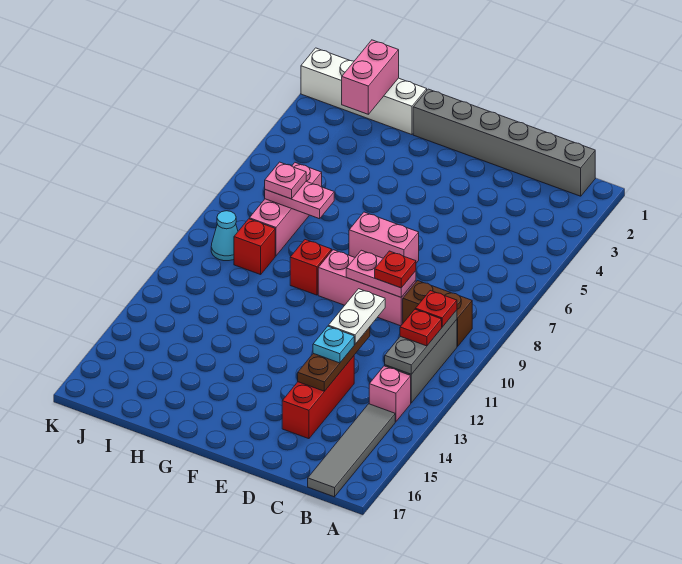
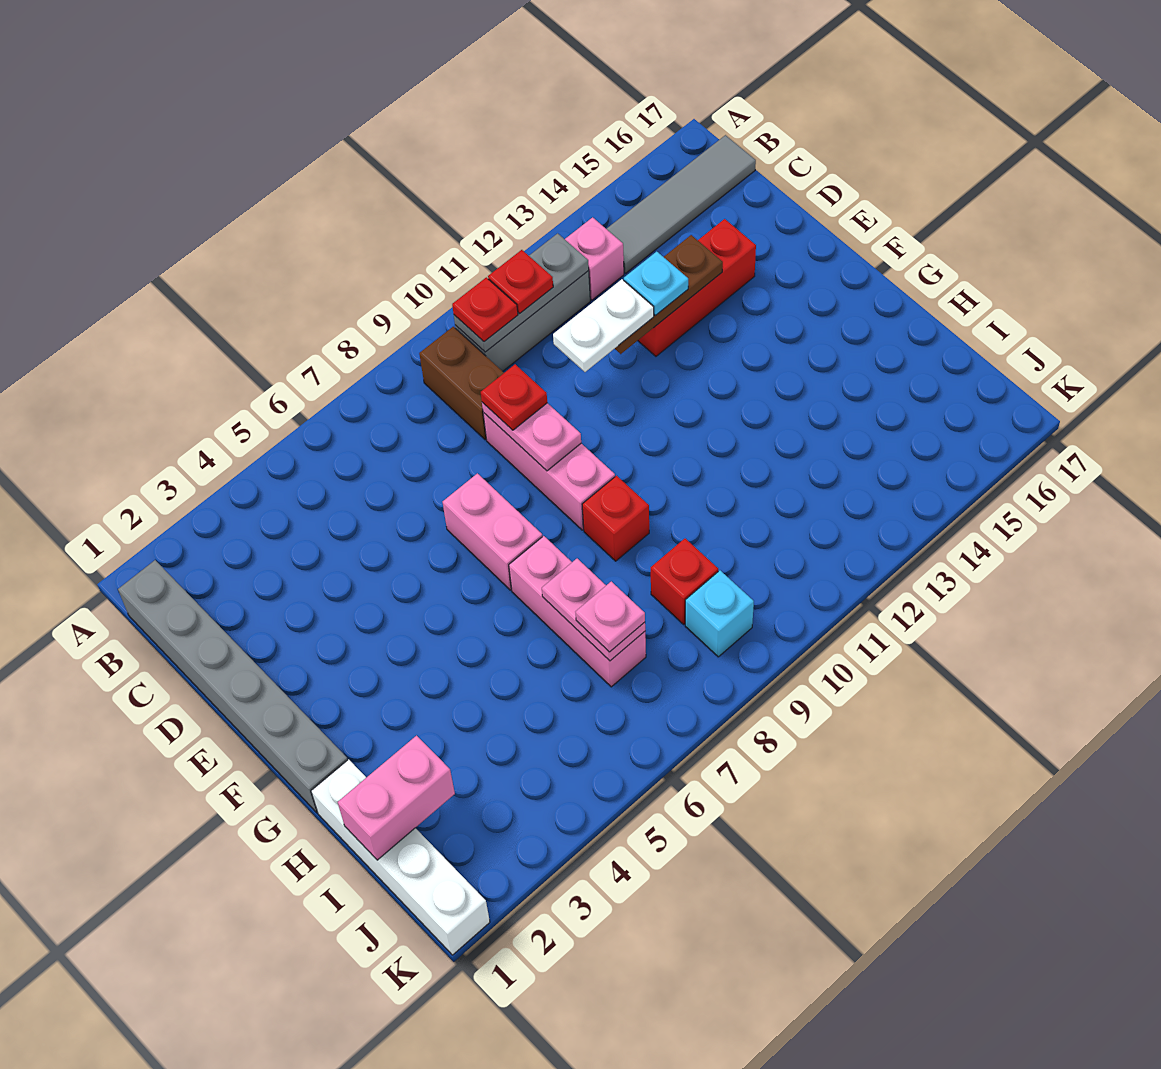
pink 1x3 brick [249,163,322,256] -> pink 1x3 brick turned to [509,536,646,687]
cyan 1x1 cone [211,211,238,261] -> cyan 1x1 brick [685,570,754,657]

